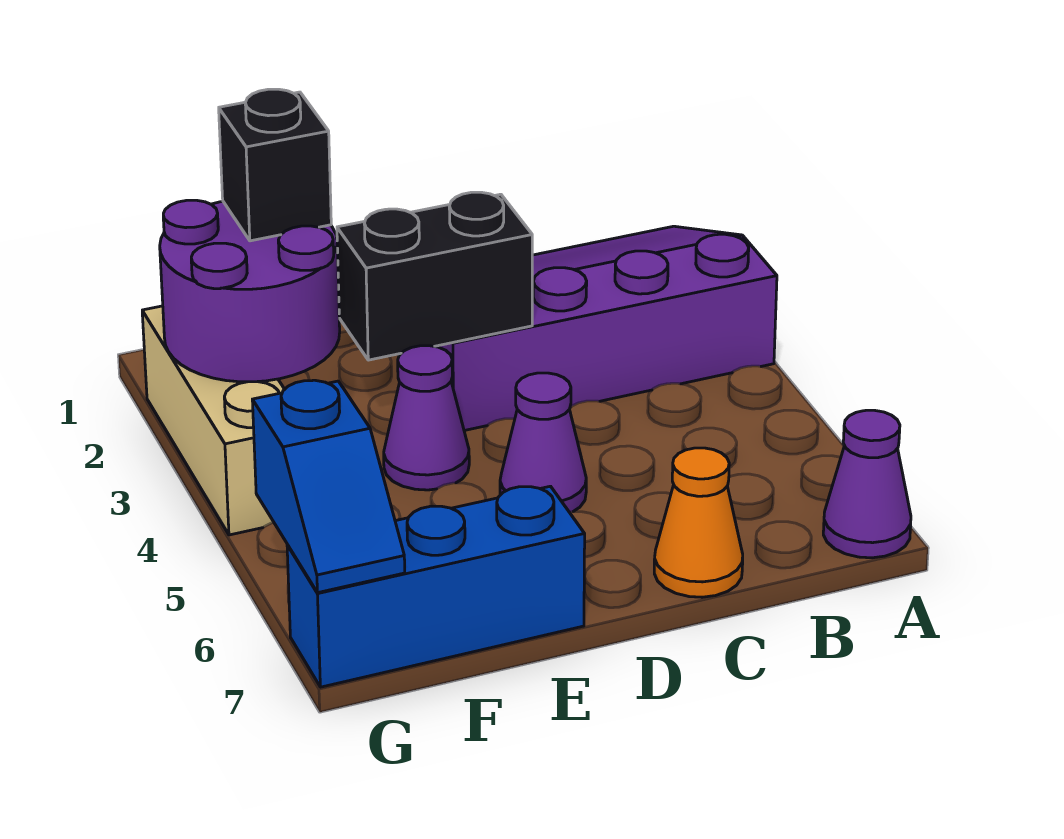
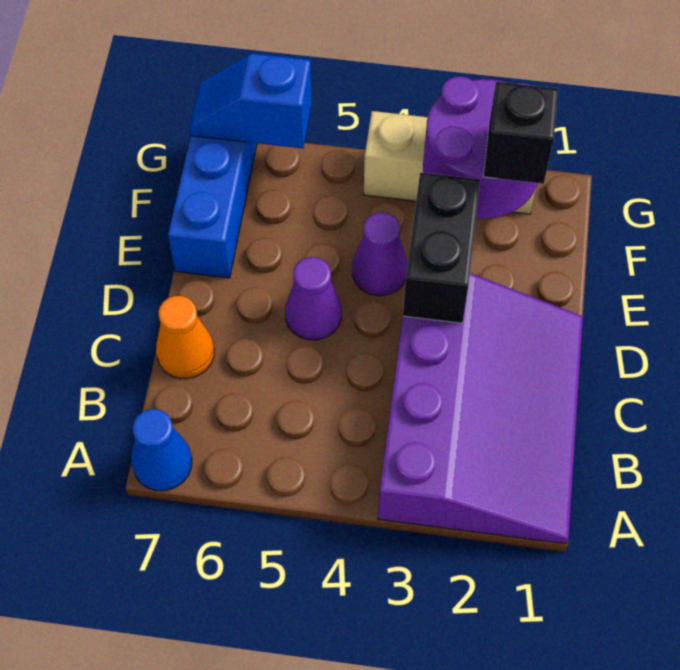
purple 1x1 cone [823,410,911,558] -> blue 1x1 cone [131,409,192,491]

